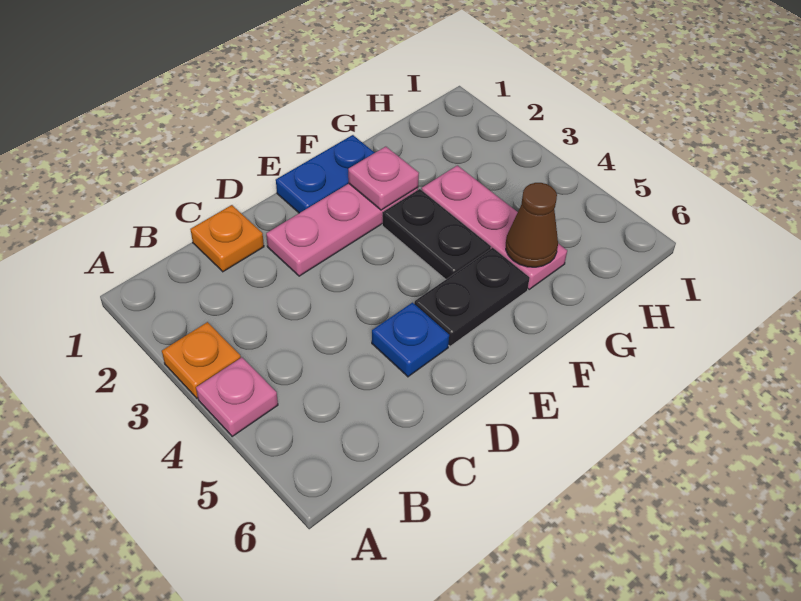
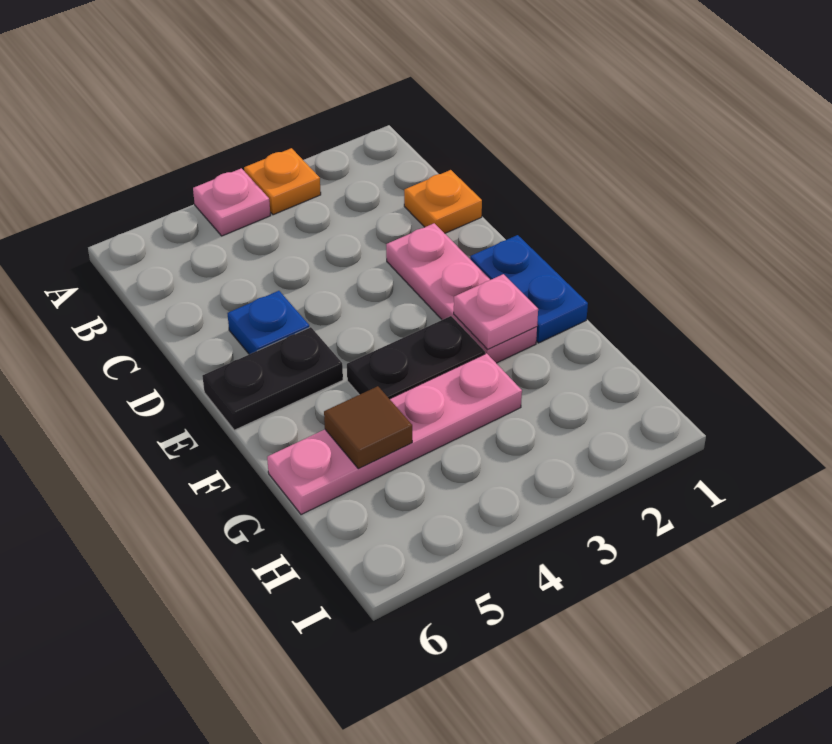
black 1x2 plate [414,248,530,346] -> black 1x2 plate turned to [202,327,343,430]
pink 1x3 plate [422,165,567,289] -> pink 1x4 plate [267,353,522,515]
brown 1x1 cone [506,183,558,267] -> brown 1x1 tile [324,386,412,469]

